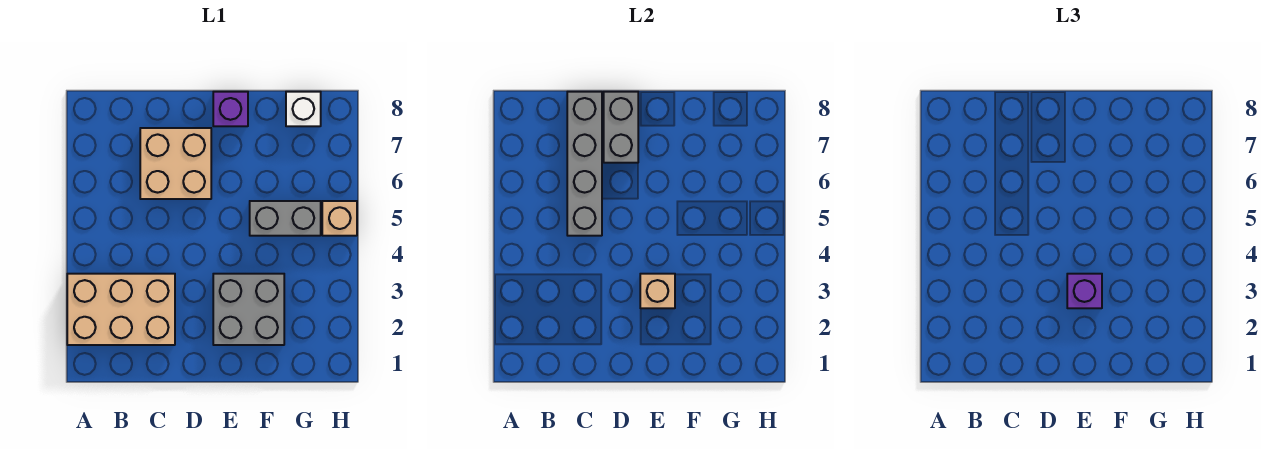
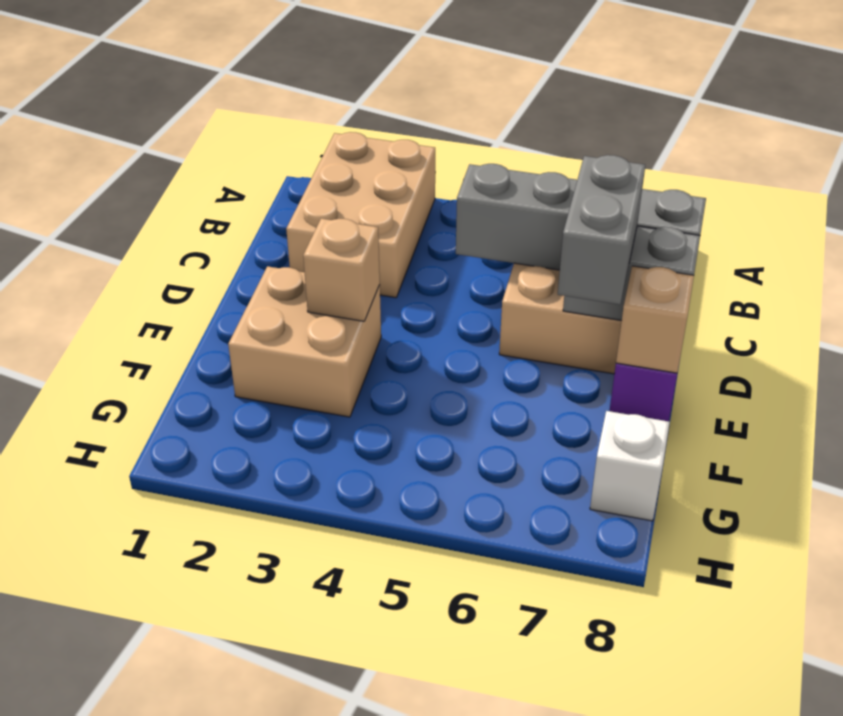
grey 2x2 brick [213,274,284,345] -> tan 2x2 brick [228,266,381,417]
purple 1x1 brick [1067,274,1102,308] -> none
grey 1x2 brick [250,201,321,236] -> grey 1x2 brick moved to [558,155,645,305]
tan 1x1 brick [322,201,357,236] -> tan 1x1 brick moved to [616,266,694,373]

